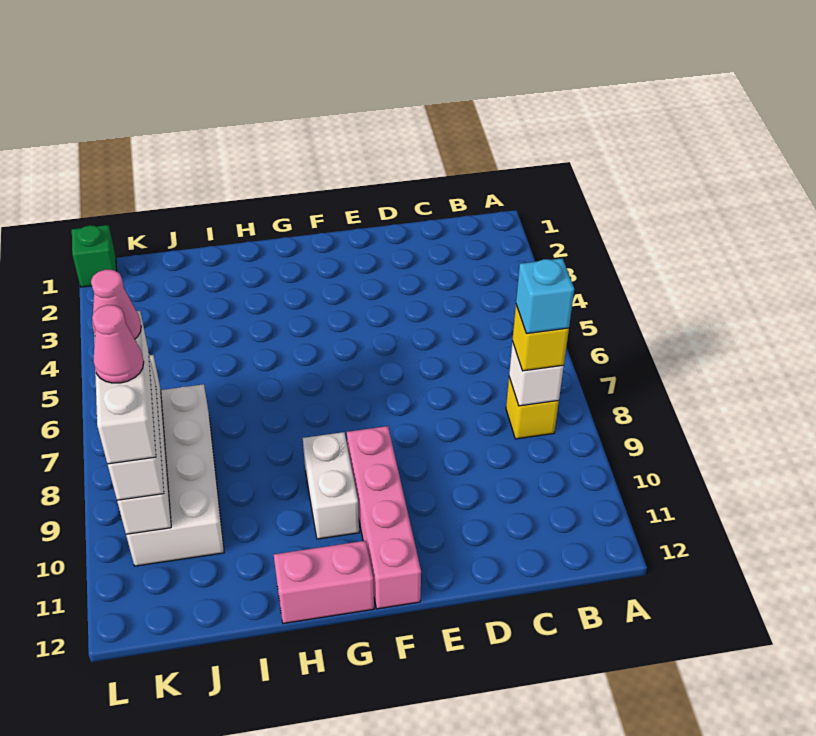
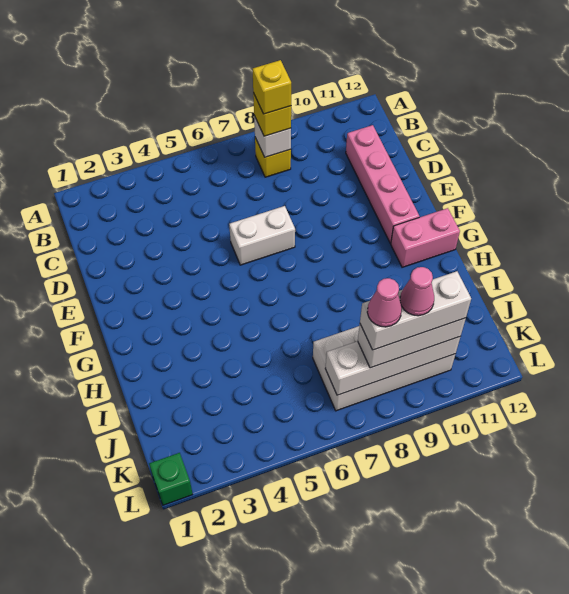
cyan 1x1 brick [516,258,574,334] -> yellow 1x1 brick [253,60,291,114]
pink 1x4 brick [347,426,421,609] -> pink 1x4 brick turned to [346,125,419,243]
white 1x2 brick [303,432,359,539] -> white 1x2 brick moved to [229,206,295,265]
pink 1x2 brick [274,541,374,623] -> pink 1x2 brick turned to [391,208,460,267]

